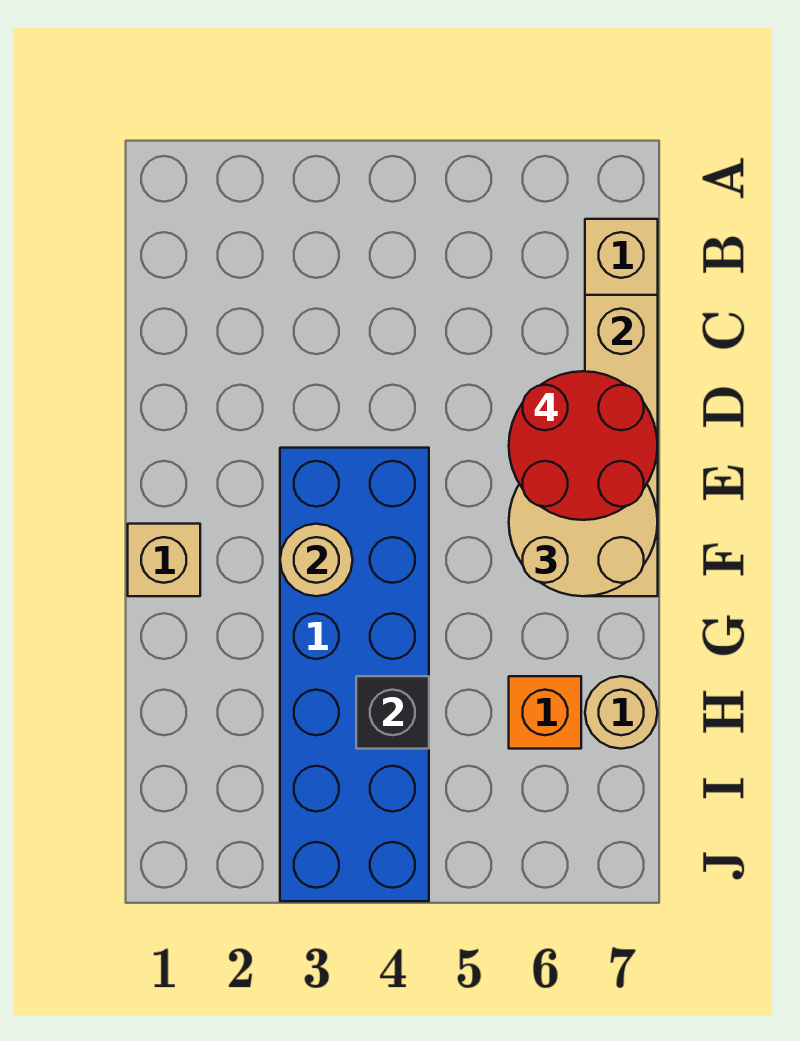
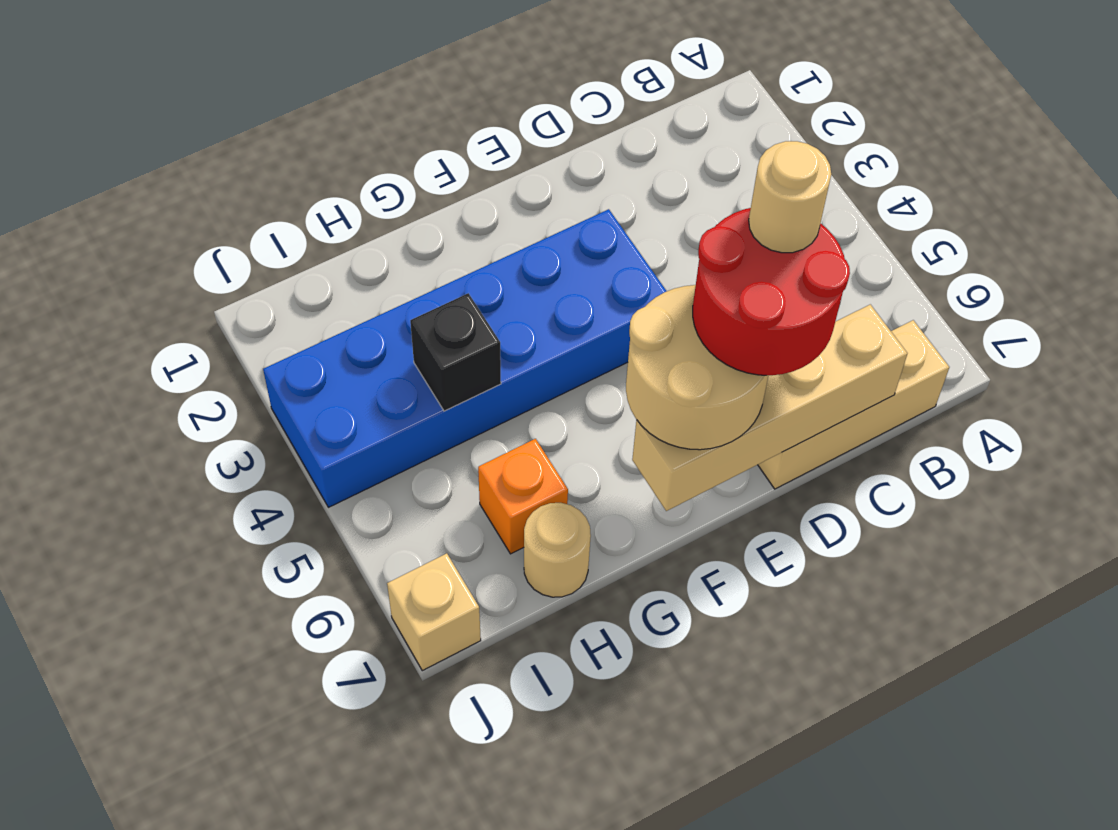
tan 1x1 brick [128,524,200,596] -> tan 1x1 brick moved to [387,553,481,671]
tan 1x1 round brick [280,524,353,596] -> tan 1x1 round brick moved to [749,141,831,253]

